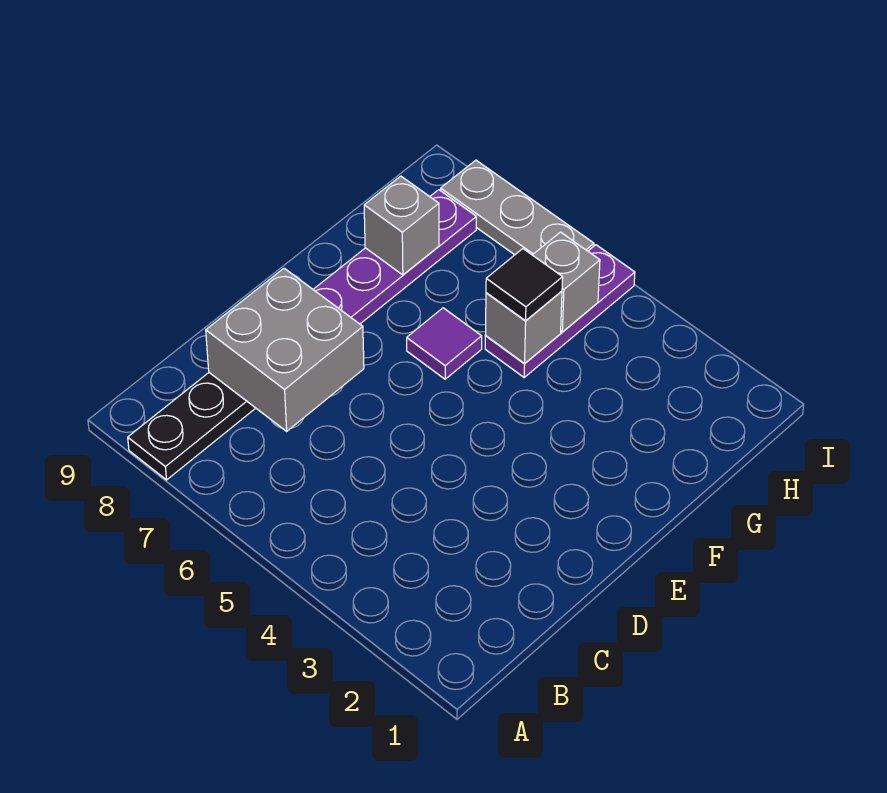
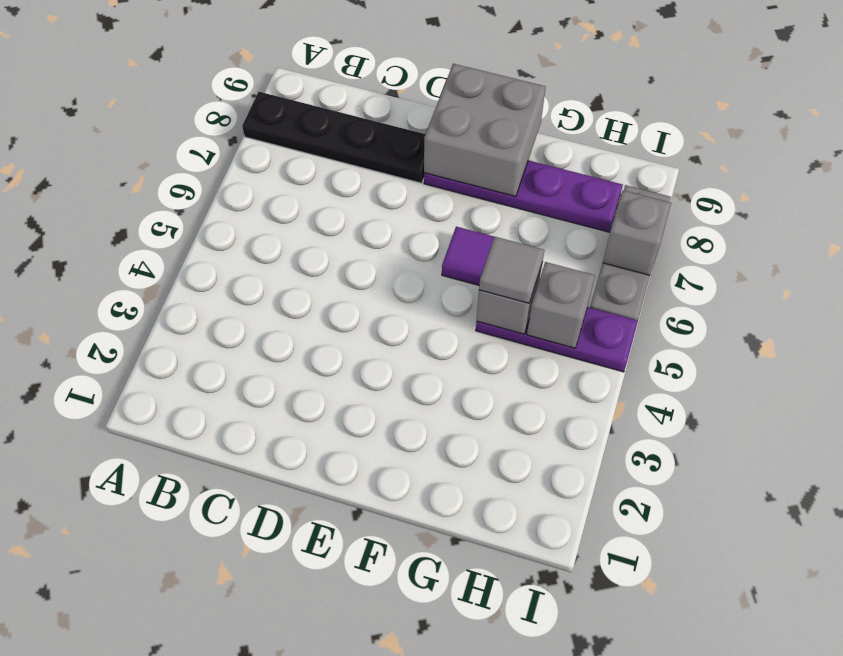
grey 2x2 brick [206,268,364,431] -> grey 2x2 brick moved to [424,64,546,197]
black 1x1 tile [486,249,563,321] -> grey 1x1 tile [479,237,544,303]
grey 1x1 brick [364,176,439,275] -> grey 1x1 brick moved to [603,190,671,275]

